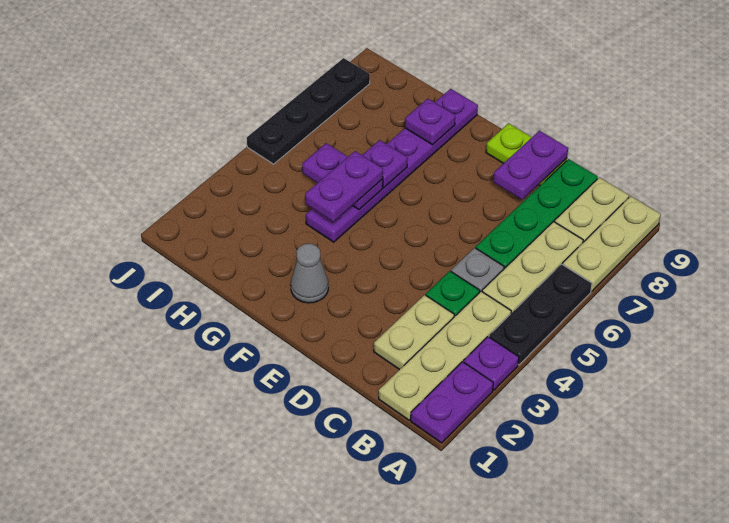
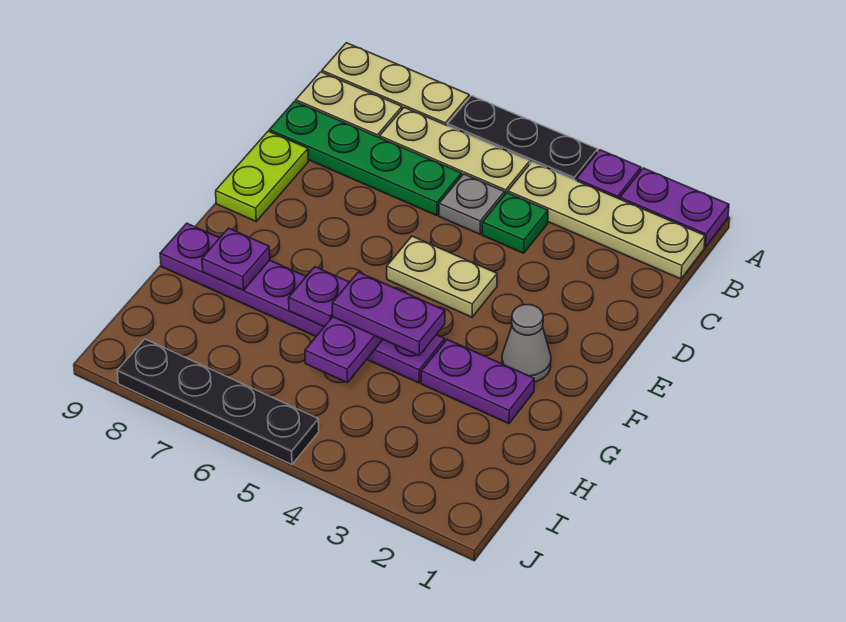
tan 1x2 plate [374,295,454,370] -> tan 1x2 plate moved to [387,236,497,317]
purple 1x2 plate [493,131,568,200] -> purple 1x2 plate moved to [421,340,534,424]

